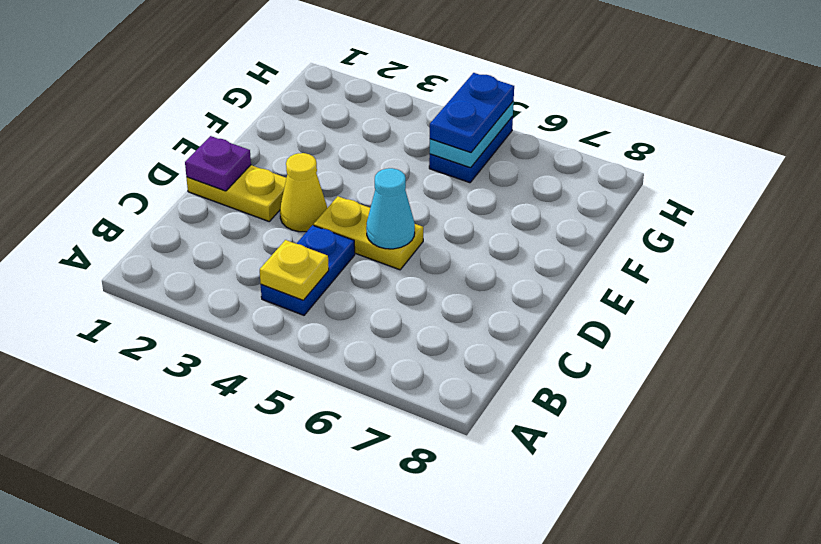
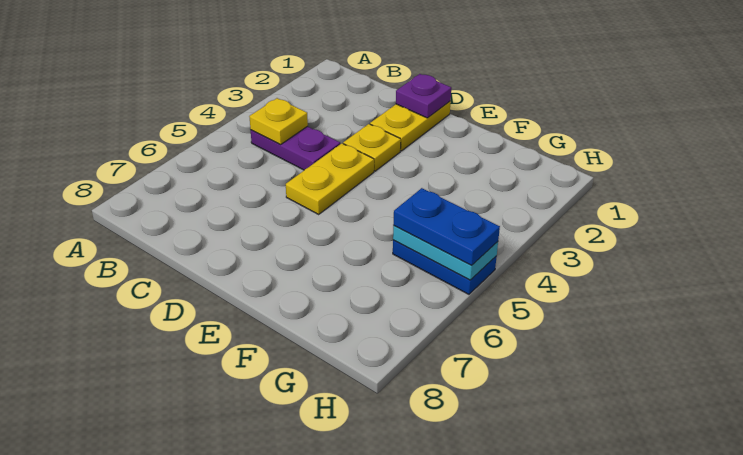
blue 1x2 plate [261,225,355,315] -> purple 1x2 plate [251,126,340,170]
yellow 1x1 cone [280,153,327,232] -> yellow 1x1 plate [343,124,401,171]
cyan 1x1 cone [366,168,415,249] -> none

